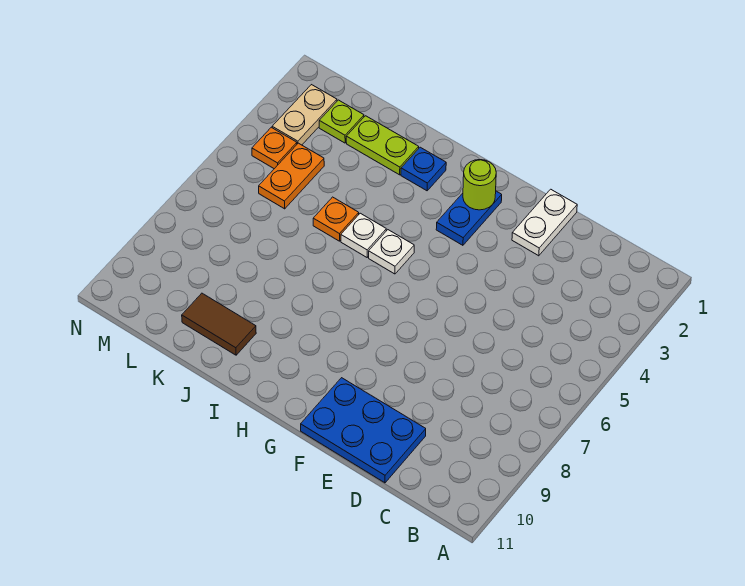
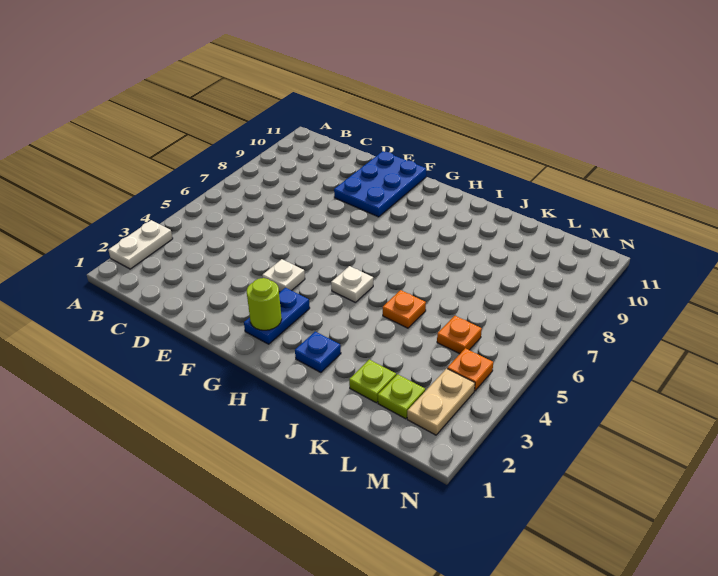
blue 2x3 plate [301,378,426,483] -> blue 2x3 plate turned to [334,151,426,217]
white 1x2 plate [512,189,577,256] -> white 1x2 plate moved to [109,220,173,269]
white 1x1 plate [341,213,386,257] -> white 1x1 plate moved to [262,259,305,292]
lime 1x2 plate [346,116,419,175] -> lime 1x1 plate [349,360,396,403]
brown 1x2 tile [182,293,256,355] -> none
orange 1x2 plate [259,143,324,209] -> orange 1x1 plate [437,316,482,354]

